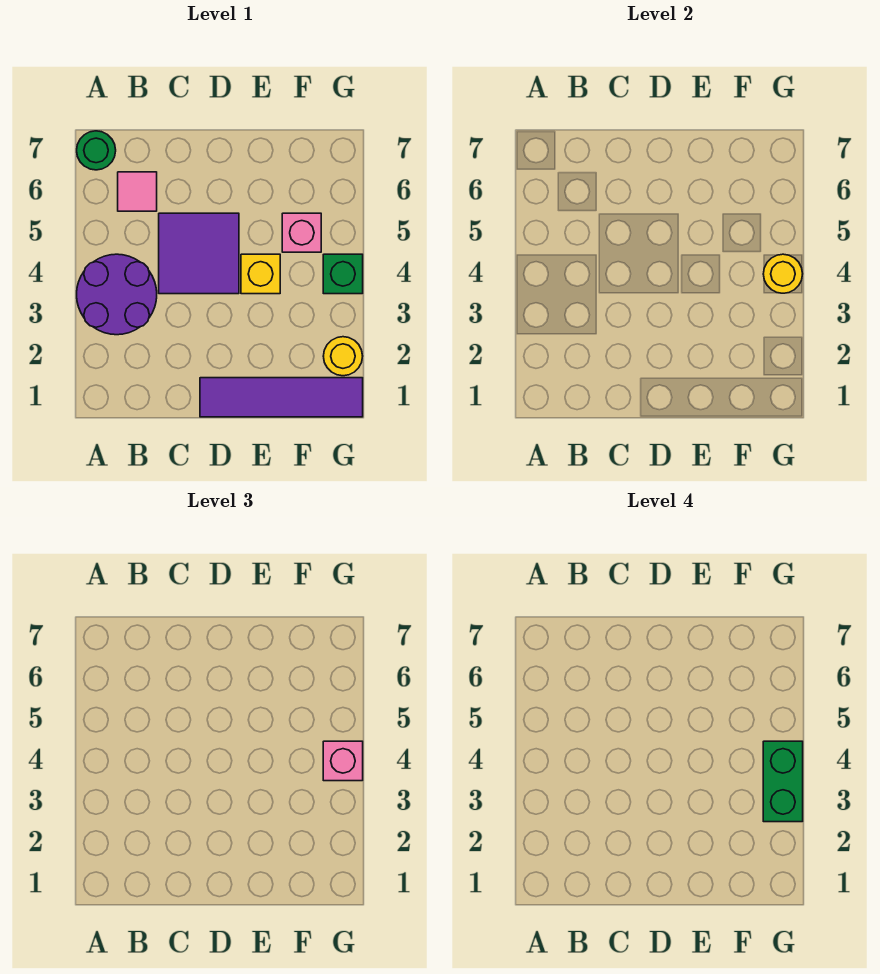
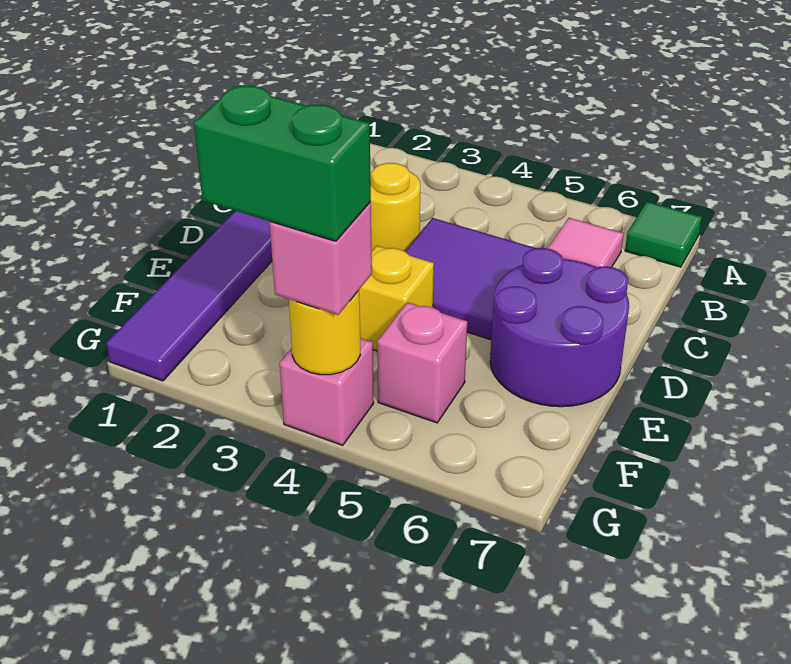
purple 2x2 round brick [77,254,157,335] -> purple 2x2 round brick moved to [490,248,629,407]
green 1x1 round brick [77,131,116,170] -> green 1x1 tile [625,202,702,267]
yellow 1x1 round brick [323,337,363,376] -> yellow 1x1 round brick moved to [370,163,420,252]
green 1x1 brick [323,254,363,294] -> pink 1x1 brick [280,338,374,445]

